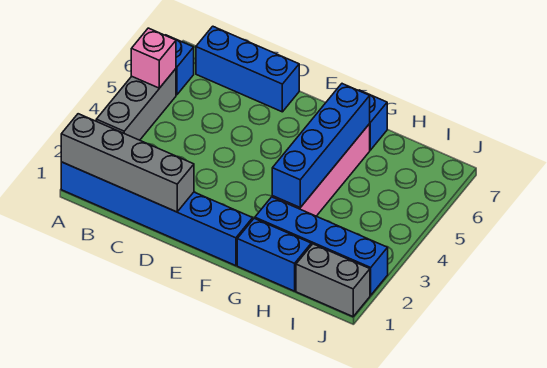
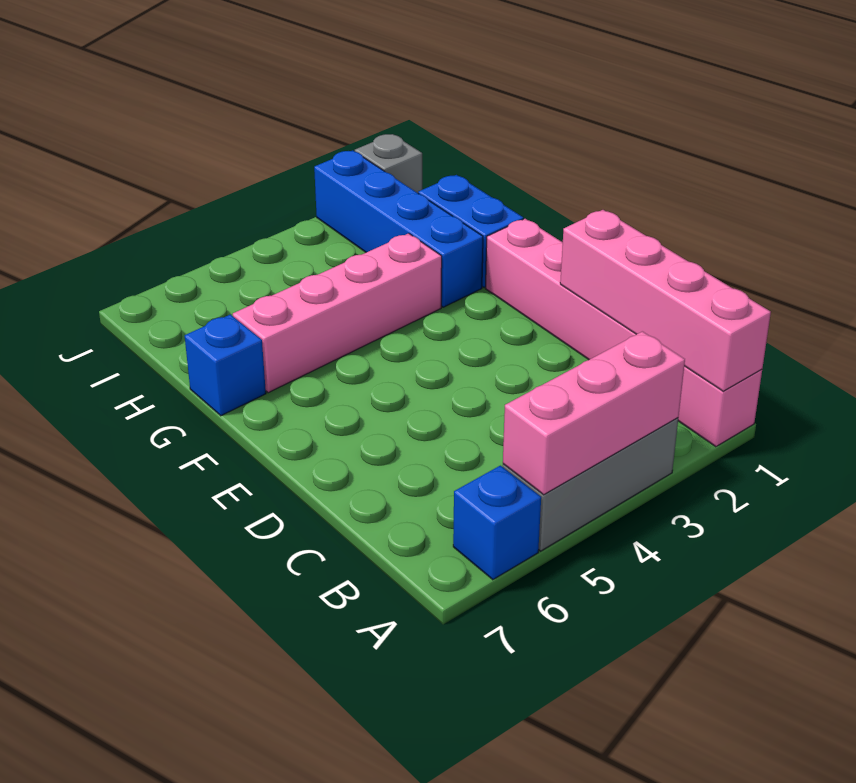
blue 1x6 brick [61,162,253,266] -> pink 1x6 brick [485,219,762,447]
grey 1x4 brick [61,114,194,212] -> pink 1x4 brick [560,210,771,391]
pink 1x1 brick [131,28,176,88] -> pink 1x3 brick [503,331,685,495]
blue 1x3 brick [196,26,299,112] -> none
blue 1x4 brick [272,84,370,207] -> none
grey 1x2 brick [296,244,370,317] -> grey 1x1 brick [355,134,422,193]

